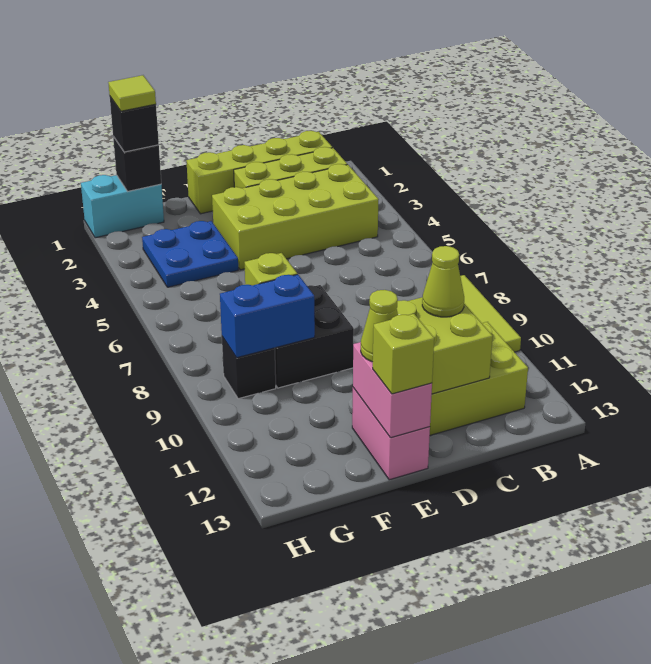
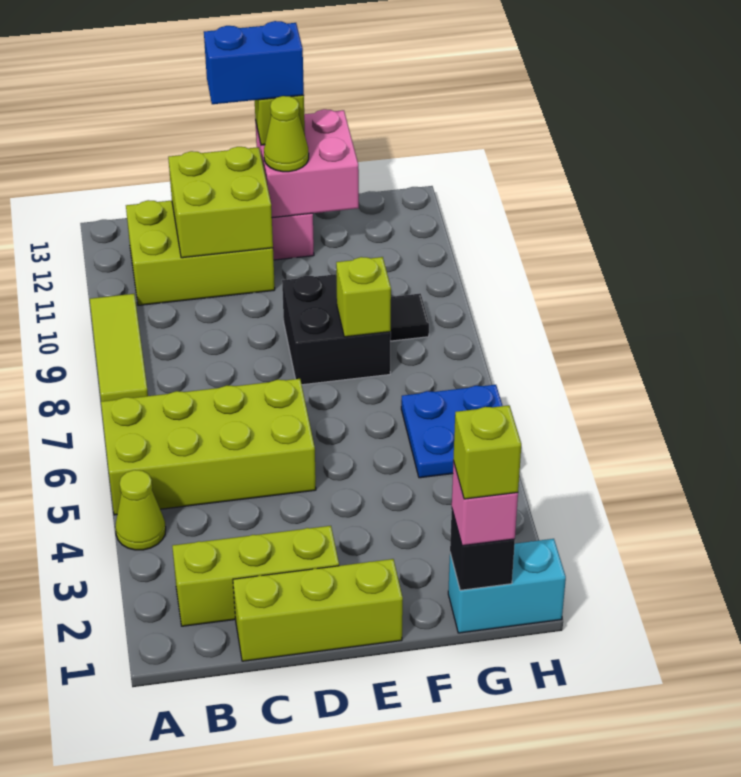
lime 1x4 brick [186,131,332,214] -> lime 1x3 brick [233,559,403,661]
lime 2x4 brick [212,164,379,270] -> lime 2x4 brick moved to [101,379,316,515]
lime 1x1 cone [422,246,464,317] -> lime 1x1 cone moved to [115,470,166,550]
pink 1x2 brick [353,342,432,438] -> pink 2x2 brick [255,109,359,218]
blue 2x2 plate [142,221,238,287] -> blue 2x2 plate moved to [401,385,502,478]
blue 1x2 brick [220,274,315,358] -> blue 1x2 brick moved to [204,21,304,104]
black 1x1 brick [110,97,159,152] -> pink 1x1 brick [452,461,518,546]
lime 1x1 tile [108,75,156,111] -> lime 1x1 brick [453,405,521,499]
black 1x1 brick [222,337,276,399] -> black 1x1 tile [390,293,429,341]

